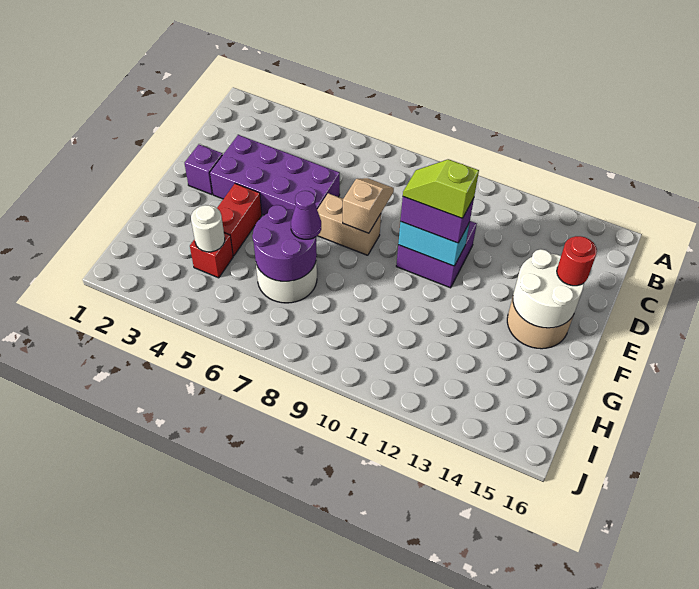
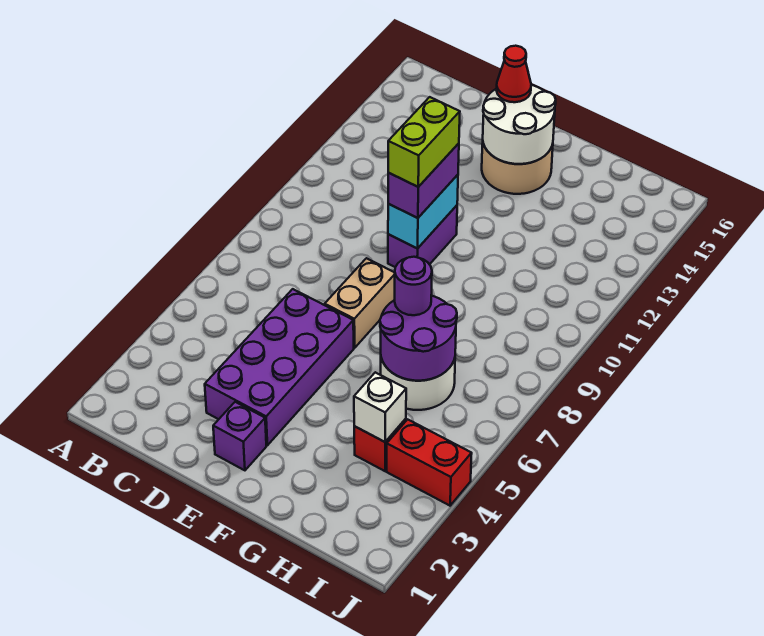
tan 1x2 slope [343,178,394,233] -> none
purple 2x2 brick [396,221,477,288] -> purple 1x2 brick [388,205,457,267]
lime 1x2 slope [403,159,479,218] -> lime 1x2 brick [388,97,460,187]
red 1x1 round brick [557,236,597,286] -> red 1x1 cone [496,46,531,102]
red 1x2 brick [217,184,262,256] -> red 1x2 brick moved to [387,419,472,506]
purple 1x1 cone [291,191,321,239] -> purple 1x1 round brick [395,257,432,315]
white 1x1 round brick [191,205,225,252] -> white 1x1 brick [354,372,406,442]

